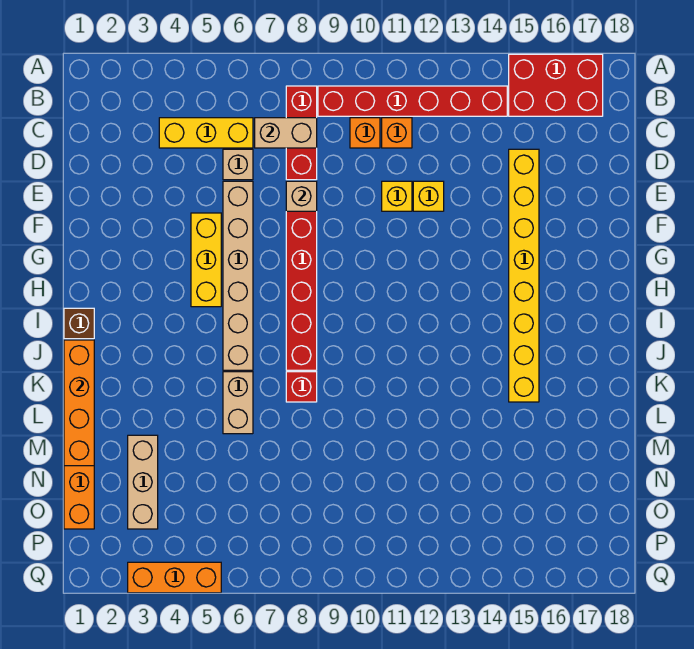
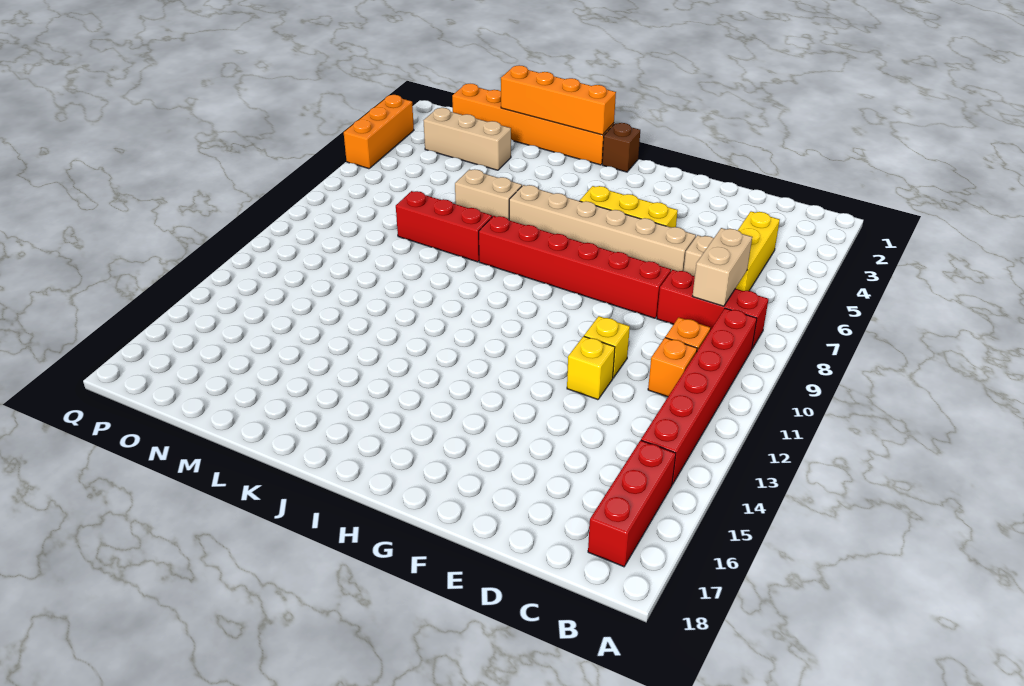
red 2x3 brick [509,54,603,116] -> red 1x3 brick [588,440,676,567]
yellow 1x8 brick [509,149,539,402] -> none
tan 1x1 brick [286,181,317,211] -> none
red 1x1 brick [286,372,317,402] -> red 1x3 brick [396,191,492,262]

